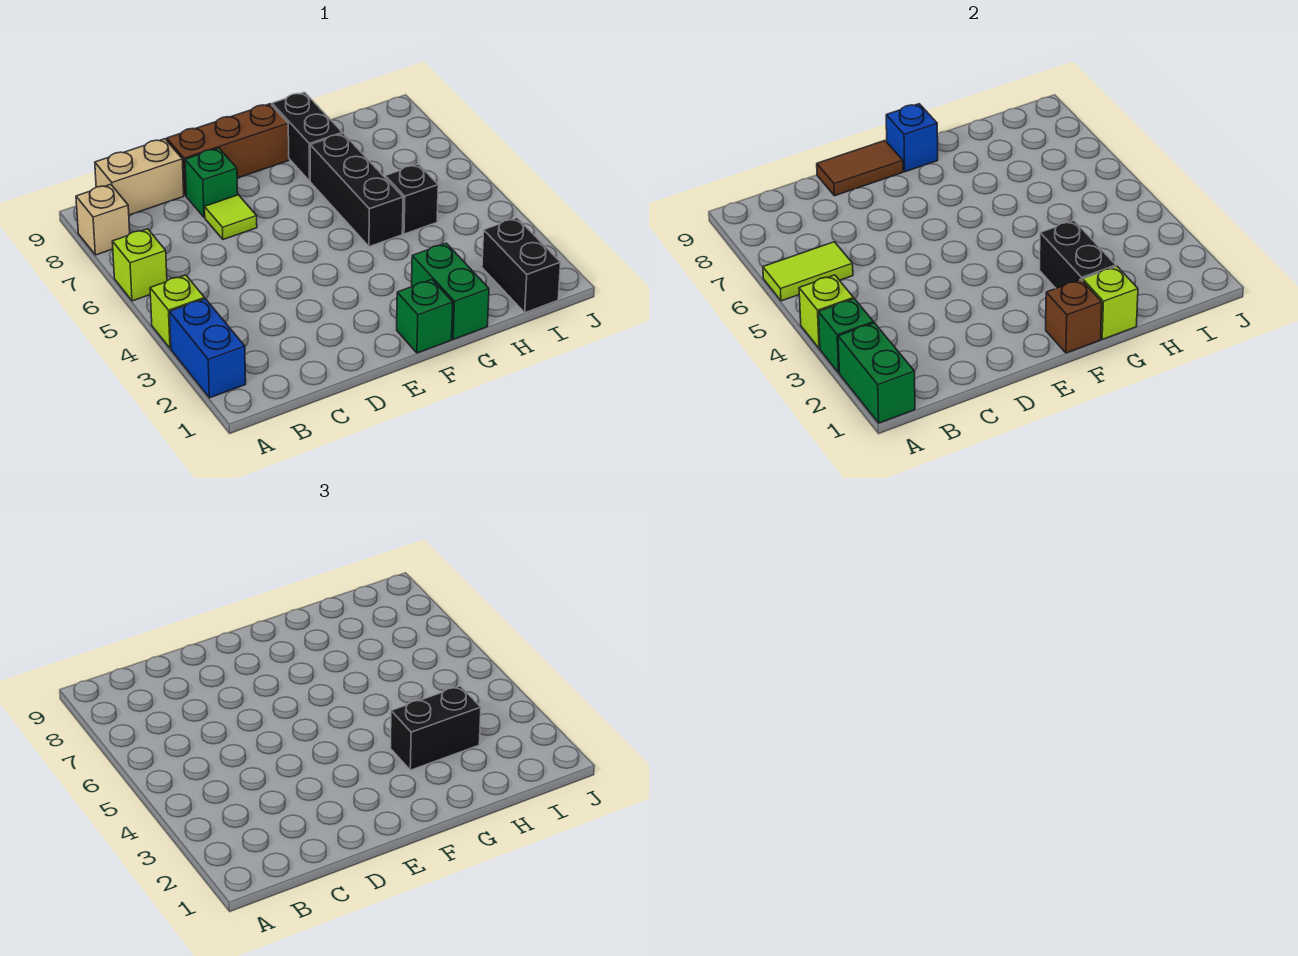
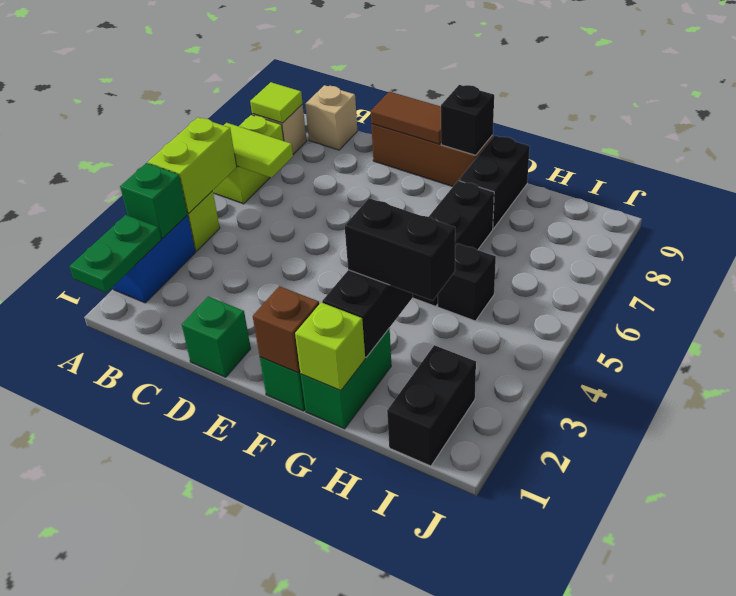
green 1x2 brick [838,323,915,423] -> green 1x2 plate [70,215,161,293]
lime 1x1 brick [799,275,854,348] -> lime 1x2 brick [148,117,237,213]
lime 1x1 brick [112,229,167,301] -> lime 1x2 brick [213,115,284,204]
tan 1x2 brick [95,139,184,215] -> tan 1x1 brick [305,85,357,150]
lime 1x1 tile [205,195,257,240] -> lime 1x1 tile moved to [250,82,303,123]
green 1x1 brick [185,148,238,217] -> green 1x1 brick moved to [182,297,251,377]
blue 1x1 brick [886,104,938,172] -> black 1x1 brick [441,85,494,155]

